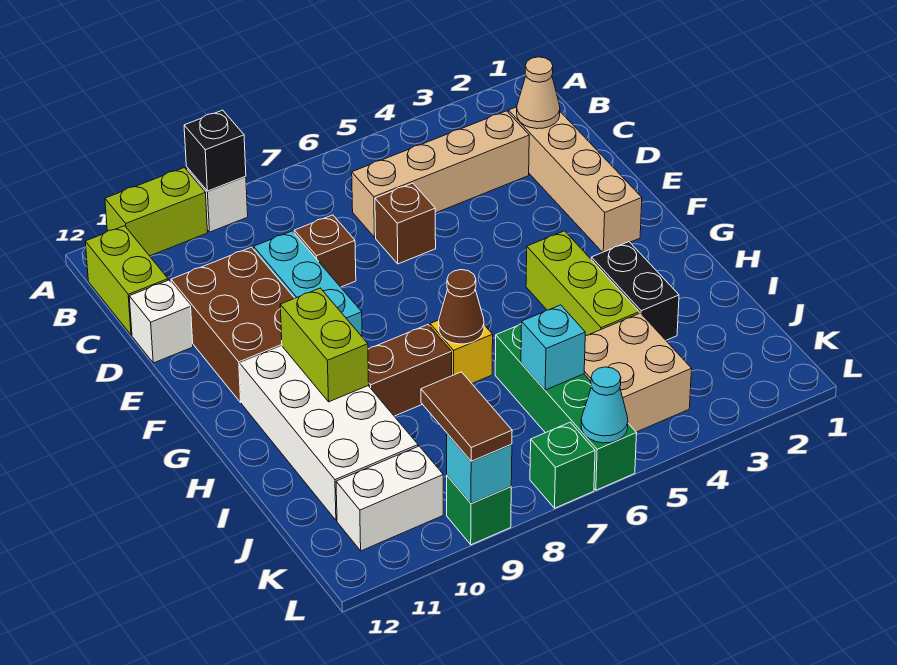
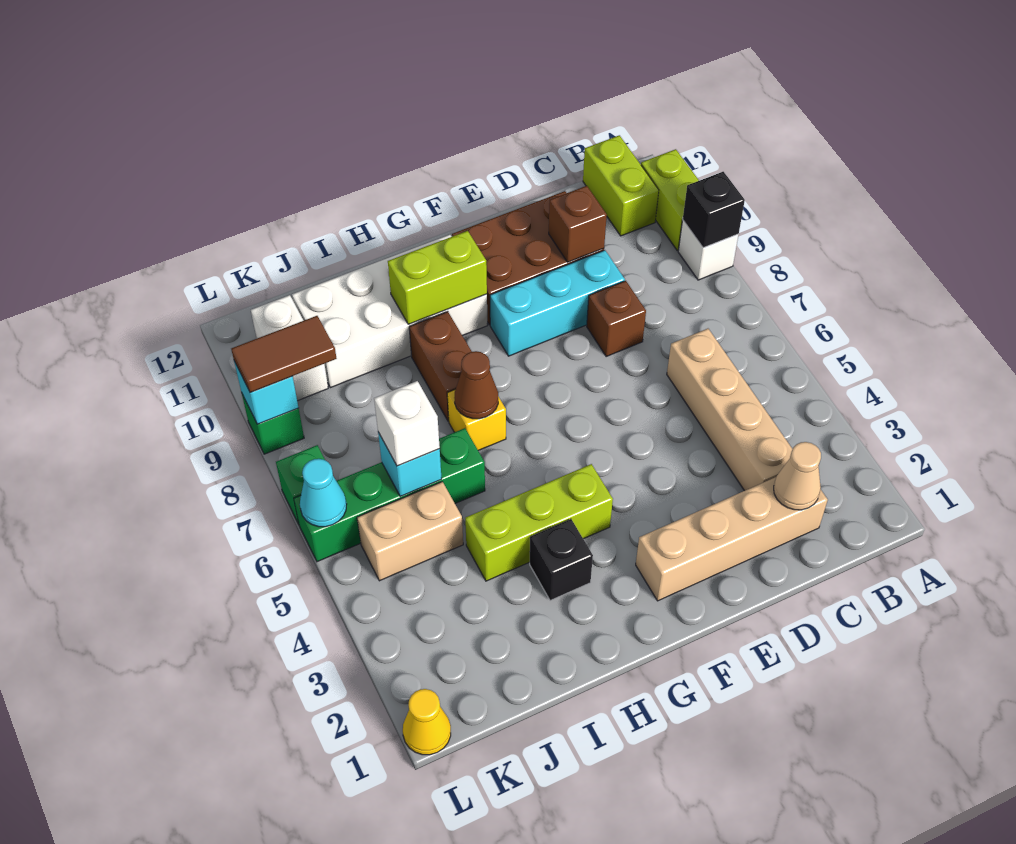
lime 1x2 brick [85,226,168,335] -> lime 1x2 brick turned to [583,135,659,236]
brown 1x1 brick [375,183,436,264] -> brown 1x1 brick moved to [549,186,607,262]
white 1x1 brick [129,280,193,363] -> white 1x1 brick moved to [374,381,440,466]
black 1x2 brick [591,242,679,340] -> black 1x1 brick [530,519,593,601]
tan 2x2 brick [584,313,692,432] -> tan 1x2 brick [357,482,463,581]
none -> yellow 1x1 cone [403,689,451,755]

